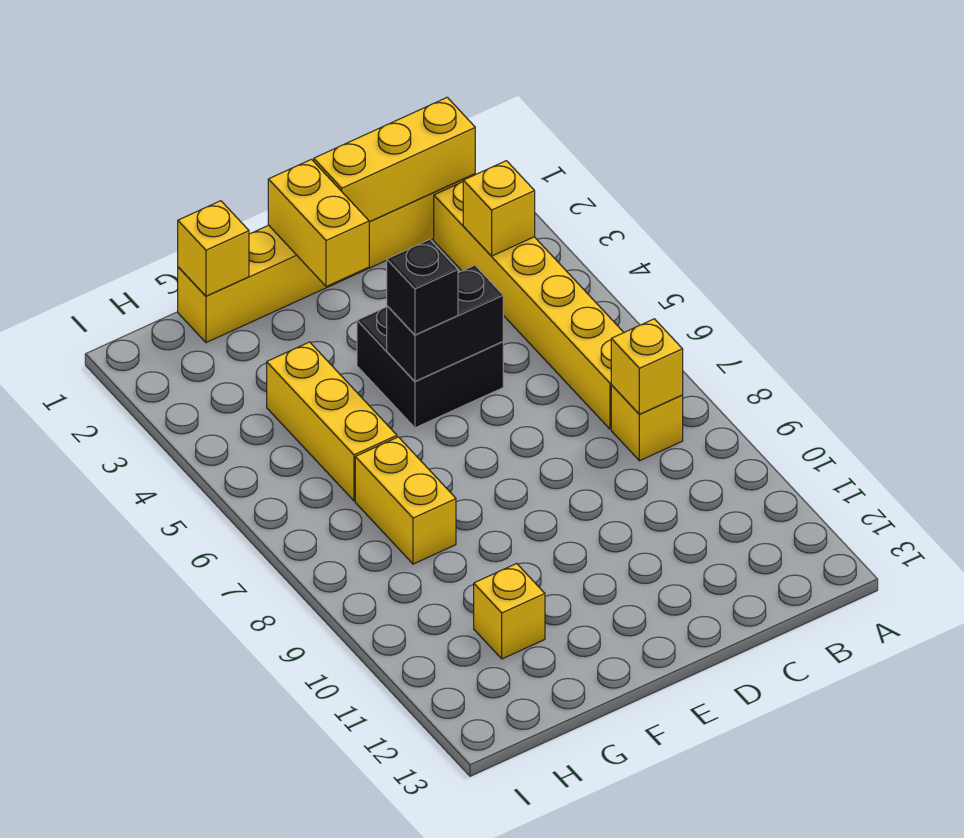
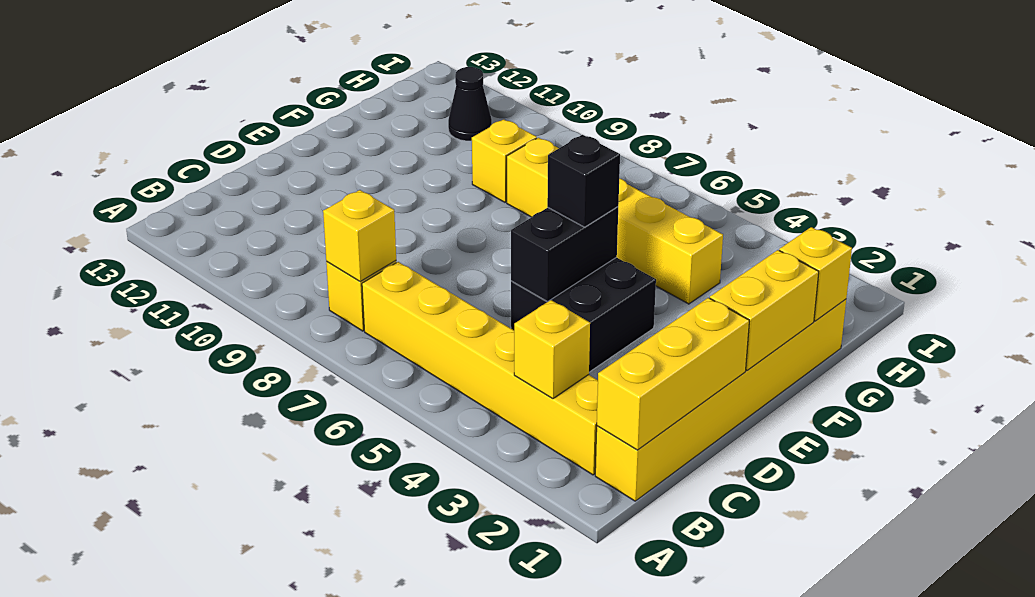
yellow 1x2 brick [268,159,369,286] -> yellow 1x2 brick turned to [710,250,819,370]
yellow 1x1 brick [474,564,545,659] -> yellow 1x1 brick moved to [472,119,537,202]
none -> black 1x1 cone [448,67,492,141]

